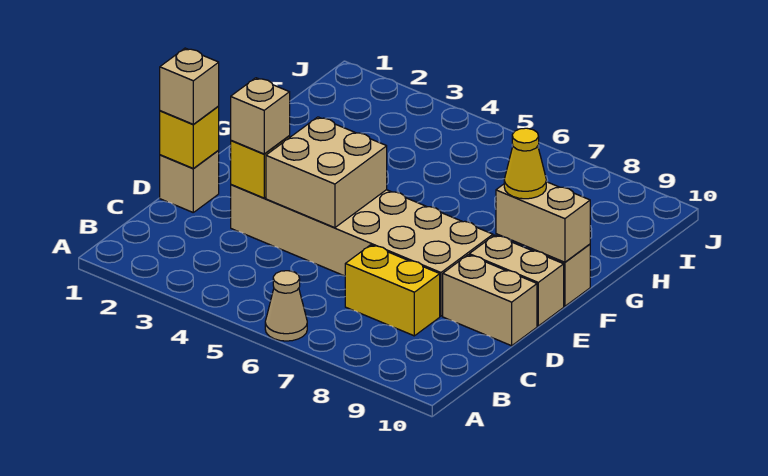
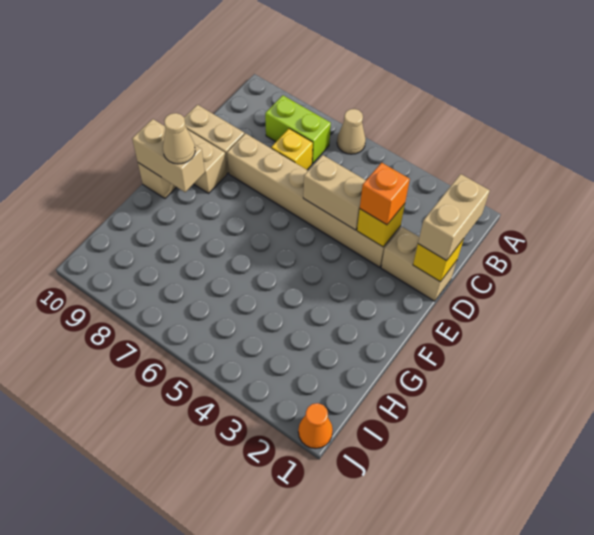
none -> lime 1x2 brick [265,95,331,163]
yellow 1x2 brick [345,245,440,336] -> yellow 1x1 brick [271,129,313,170]
tan 1x1 brick [160,151,219,212] -> tan 1x2 brick [381,227,457,301]
tan 1x1 brick [160,48,219,124] -> tan 1x2 brick [418,174,490,261]
tan 2x6 brick [231,185,493,316] -> tan 1x6 brick [227,133,401,267]
tan 1x1 brick [231,78,290,154] -> orange 1x1 brick [360,163,410,225]
tan 2x2 brick [266,117,387,228] -> tan 1x2 brick [303,155,366,230]
yellow 1x1 cone [504,128,546,199] -> tan 1x1 cone [163,113,195,164]
none -> orange 1x1 cone [298,403,333,449]

